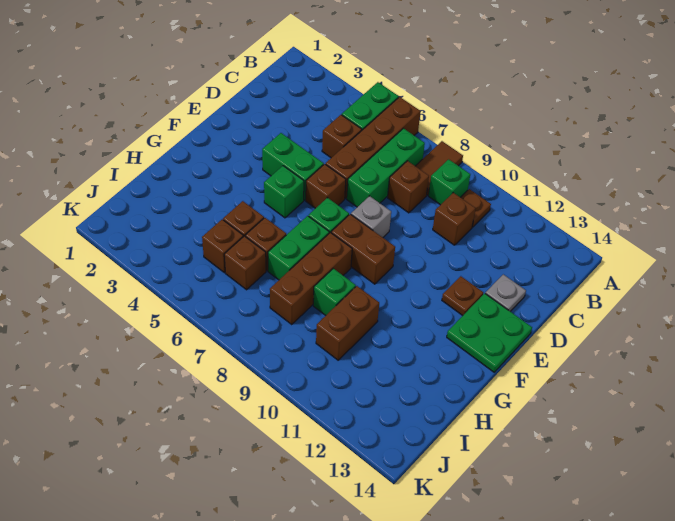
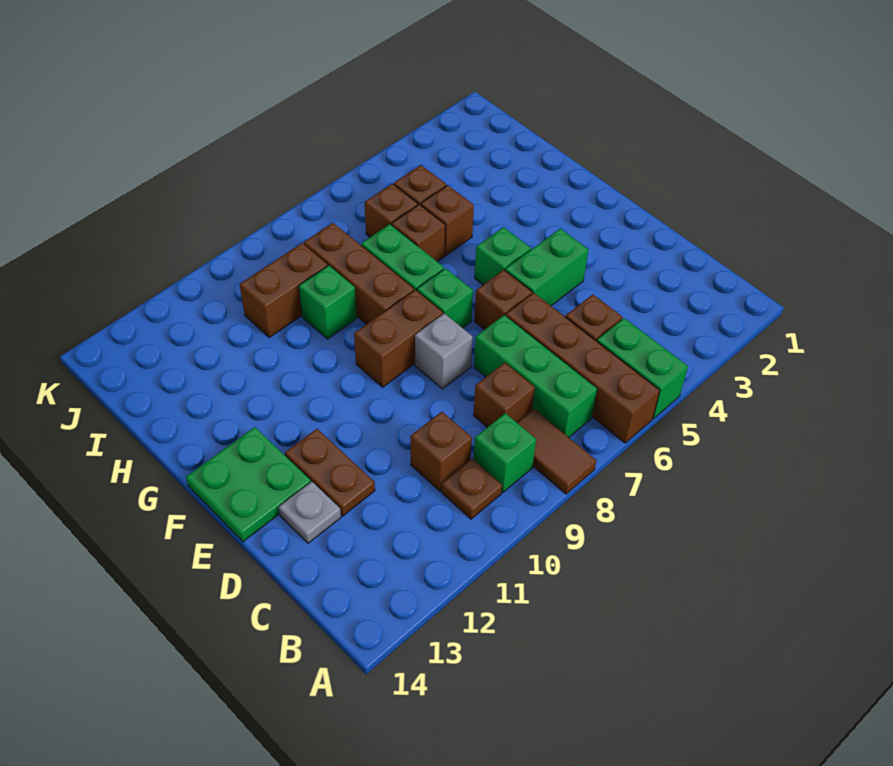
brown 1x1 plate [442,276,483,316] -> brown 1x2 plate [285,429,375,516]
brown 1x2 brick [316,286,379,360] -> brown 1x2 brick turned to [239,243,328,337]

